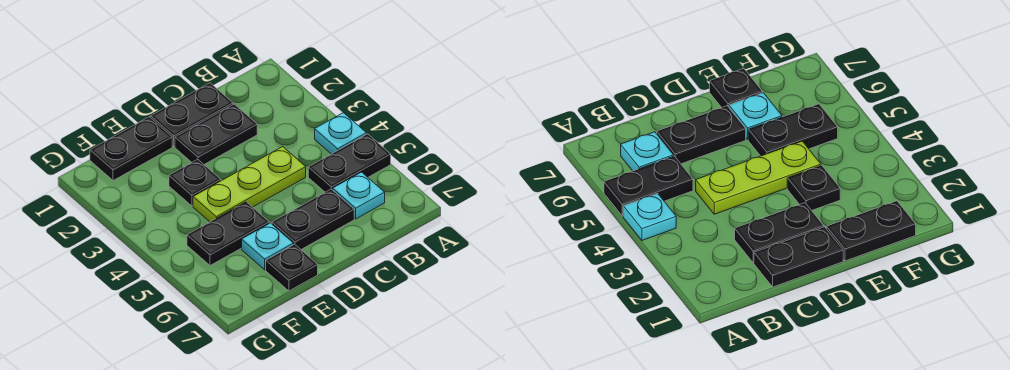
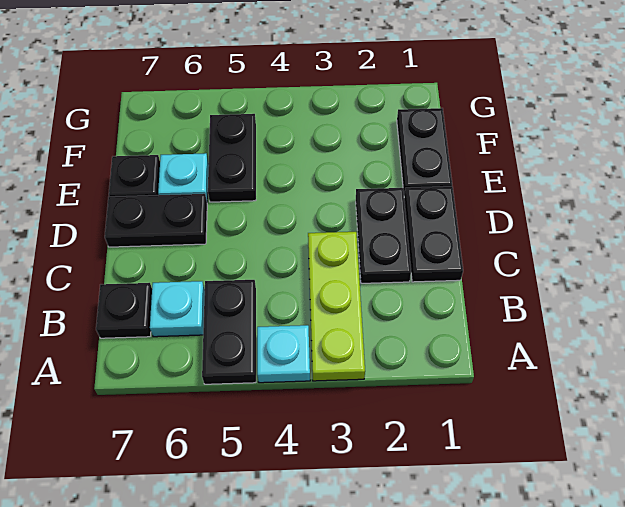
lime 1x3 plate [193,147,306,222] -> lime 1x3 plate moved to [308,232,365,381]
black 1x2 plate [272,189,354,249] -> black 1x2 plate turned to [105,194,207,247]
black 1x1 plate [169,159,221,206] -> black 1x1 plate moved to [96,283,152,338]

